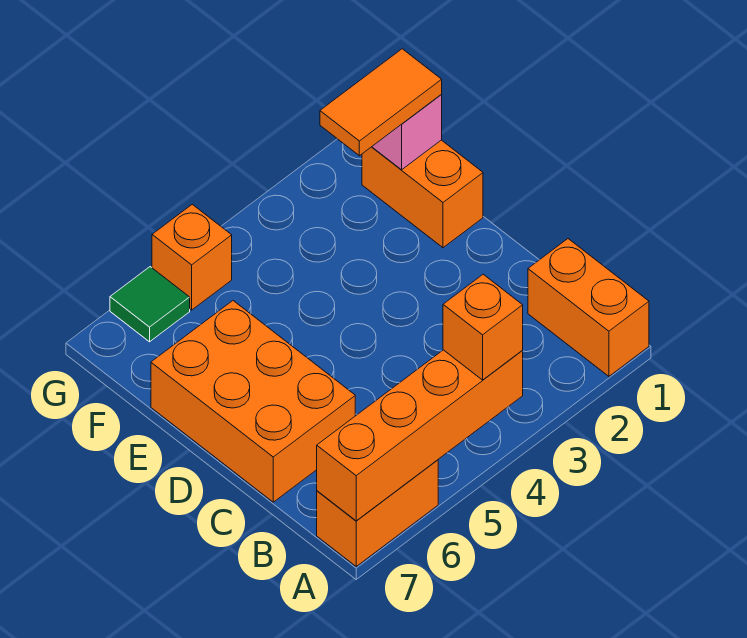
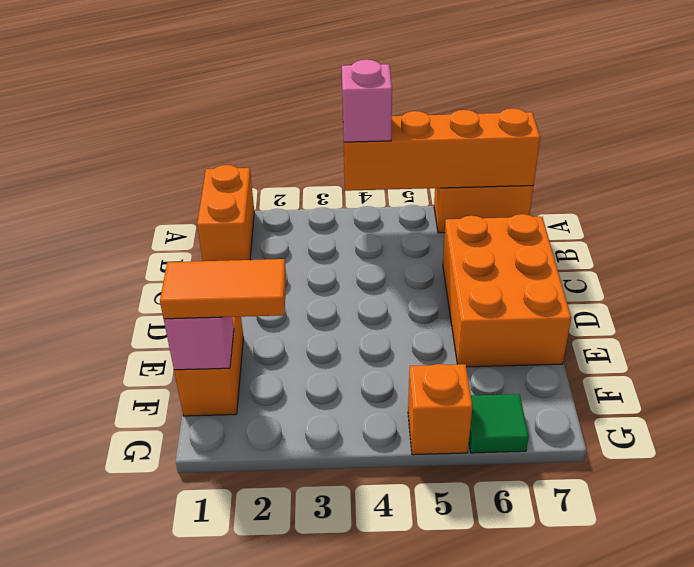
orange 1x1 brick [443,274,523,380] -> pink 1x1 brick [342,60,392,142]

